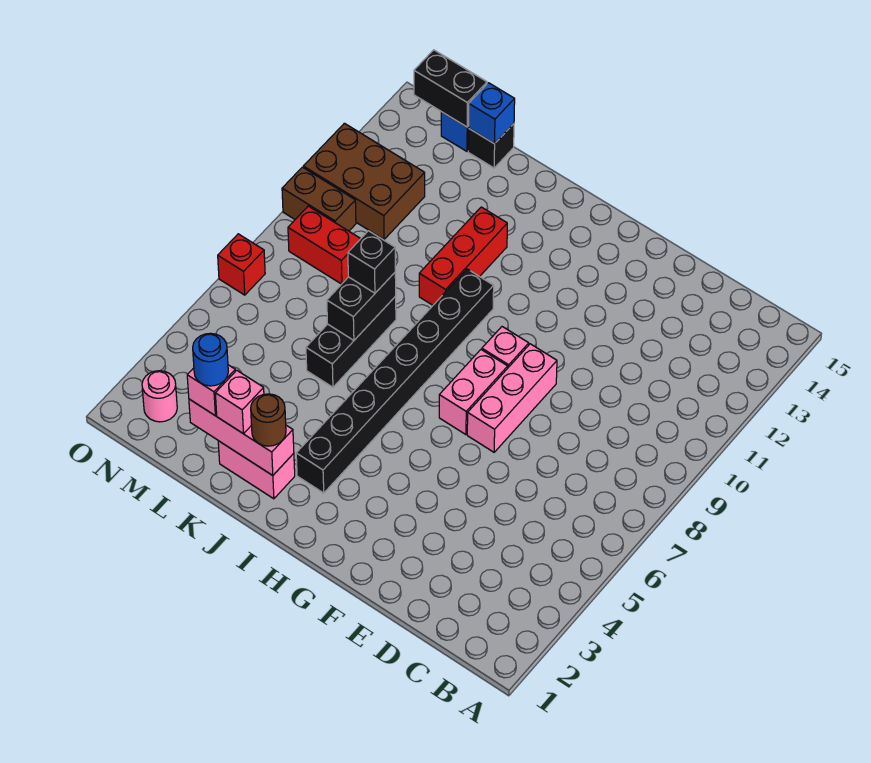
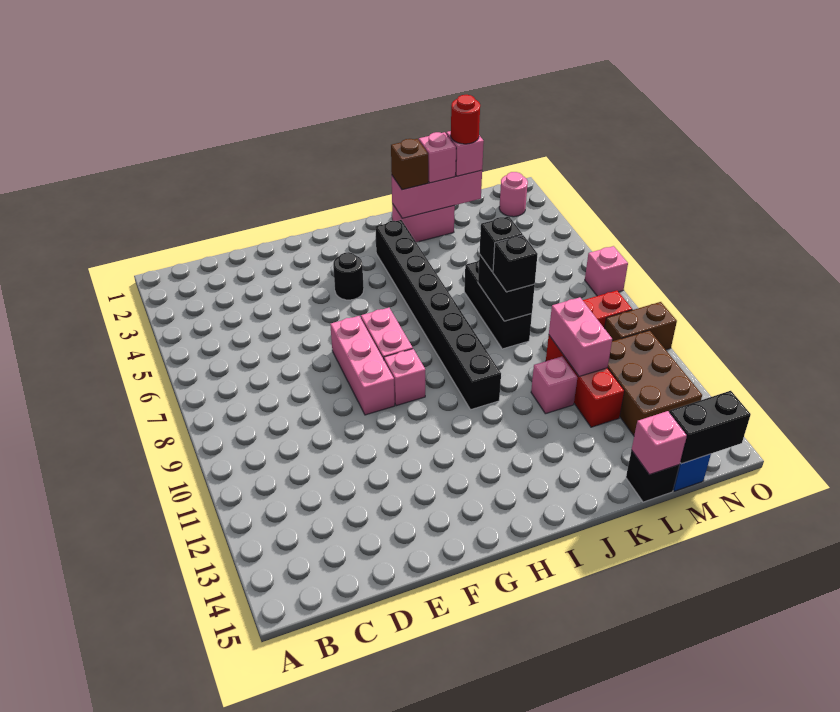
none -> black 1x1 round brick [333,252,364,300]
brown 1x1 round brick [251,394,286,446] -> brown 1x1 brick [391,139,428,190]
red 1x3 brick [419,207,507,305] -> red 1x3 brick moved to [546,336,624,427]
none -> black 1x1 brick [479,216,523,272]
none -> pink 1x1 brick [531,356,577,414]
blue 1x1 round brick [193,333,228,386] -> red 1x1 round brick [451,95,480,144]
none -> pink 1x2 brick [549,297,612,376]
blue 1x1 brick [469,83,515,144] -> pink 1x1 brick [632,411,687,474]
brown 2x3 brick [303,123,425,239] -> brown 2x3 brick turned to [608,330,702,436]
red 1x1 brick [218,234,265,295] -> pink 1x1 brick [585,246,628,296]

